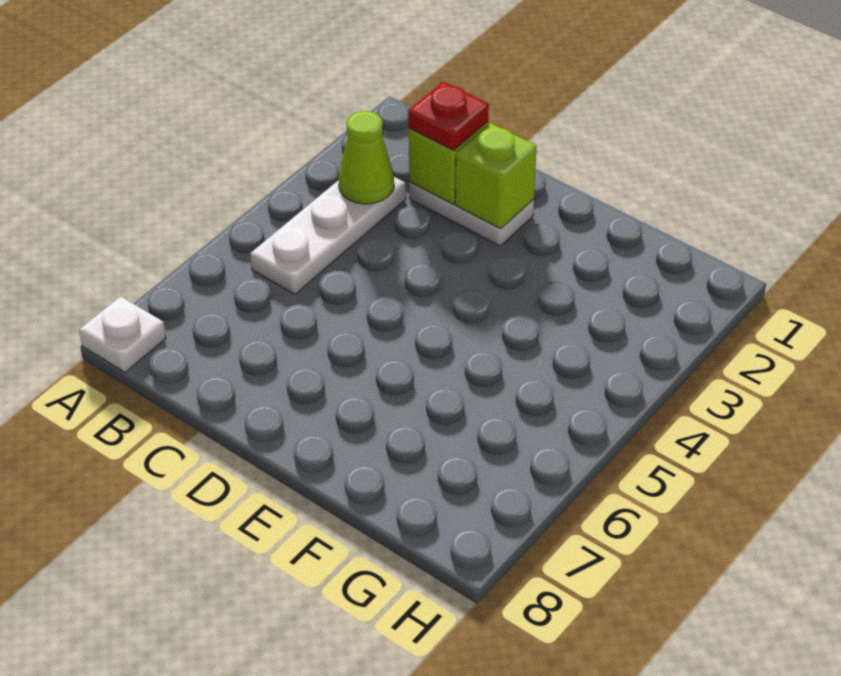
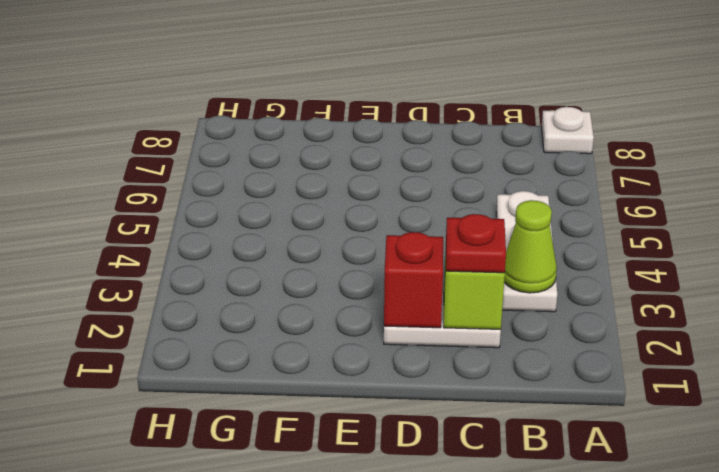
lime 1x1 brick [456,123,537,229] -> red 1x1 brick [384,232,443,328]

